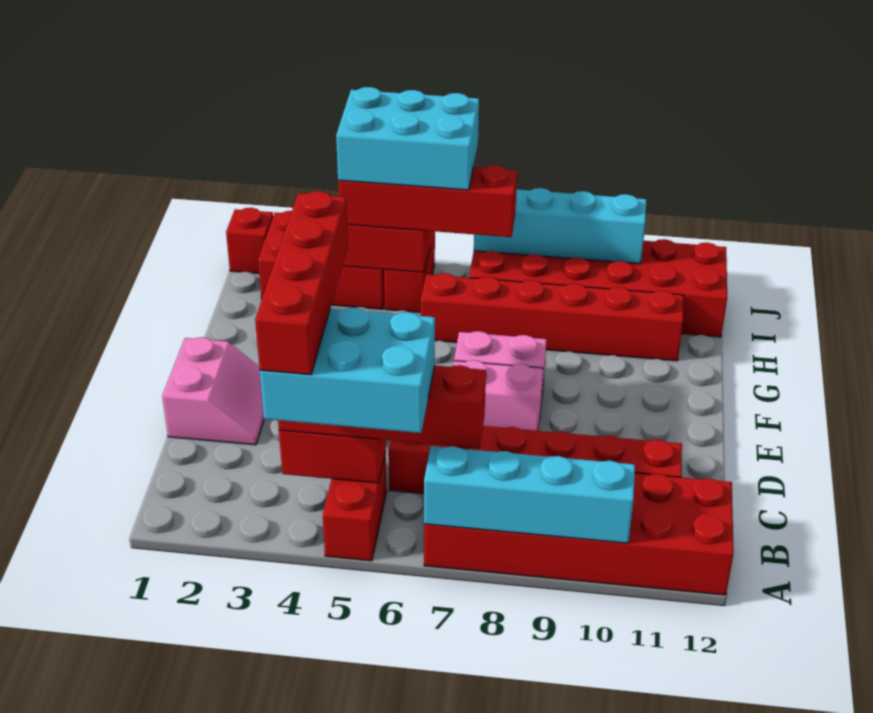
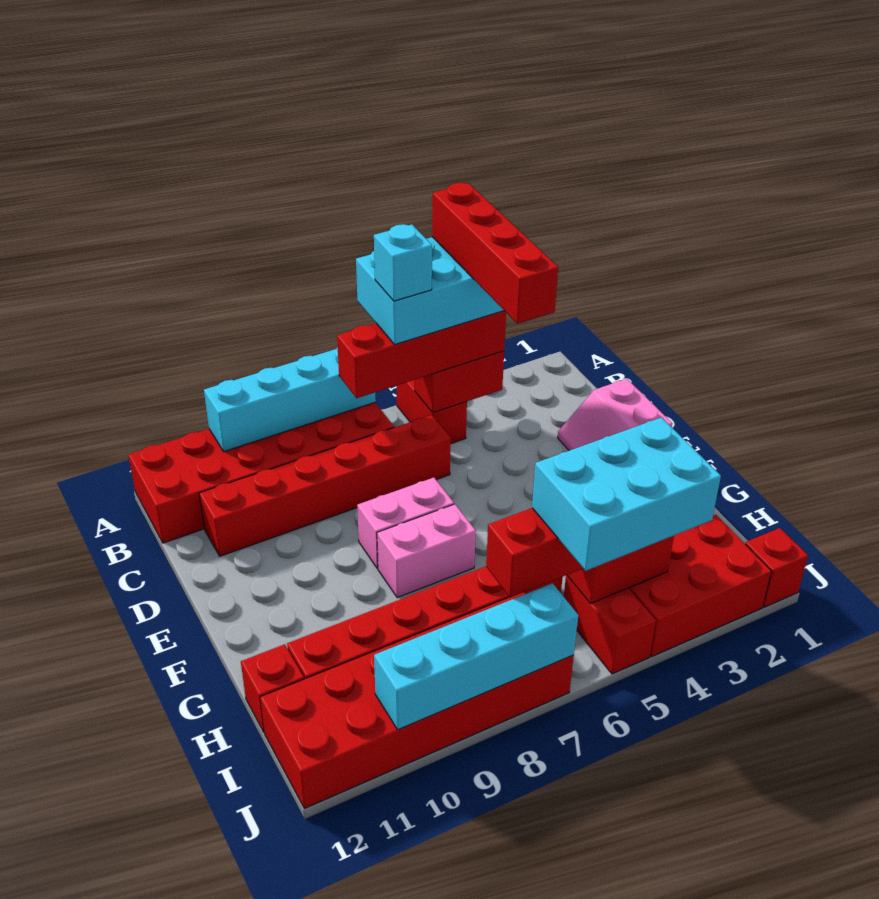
none -> cyan 1x1 brick [374,224,432,301]
none -> red 1x1 brick [241,644,304,732]

